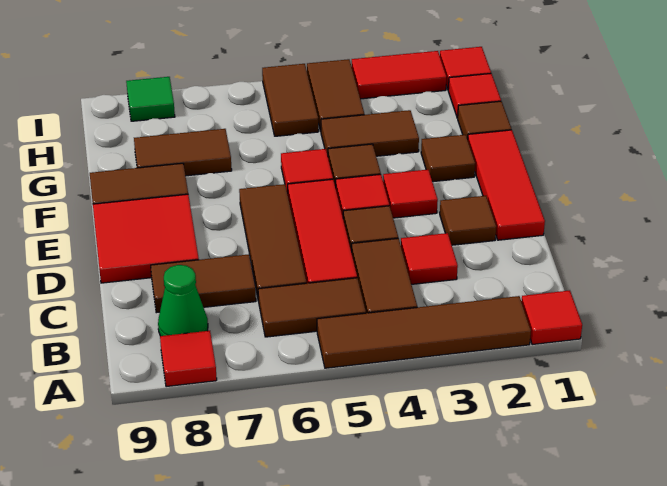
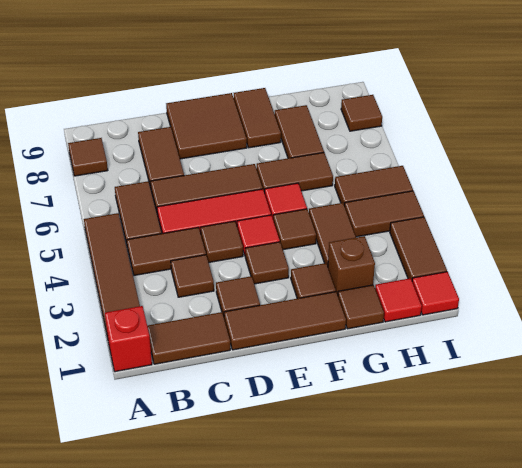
red 1x1 tile [521,290,582,345] -> red 1x1 brick [105,306,152,372]
red 1x1 tile [160,331,217,387] -> brown 1x1 tile [68,138,108,176]
none -> brown 1x2 tile [147,312,230,364]
green 1x1 cone [158,265,208,336] -> none
red 1x1 tile [401,233,458,284] -> brown 1x1 tile [171,255,214,297]
red 1x3 tile [468,130,545,240] -> brown 1x3 tile [224,292,346,350]
red 2x2 tile [93,194,199,283] -> brown 2x2 tile [166,93,247,159]
red 1x1 tile [383,170,438,218] -> brown 1x1 tile [245,242,289,284]
none -> brown 1x2 tile [257,153,333,193]
none -> brown 1x1 brick [328,236,375,295]
red 1x2 tile [352,51,446,99] -> brown 1x2 tile [390,217,447,280]
green 1x1 tile [126,77,175,121] -> brown 1x1 tile [341,95,382,131]

